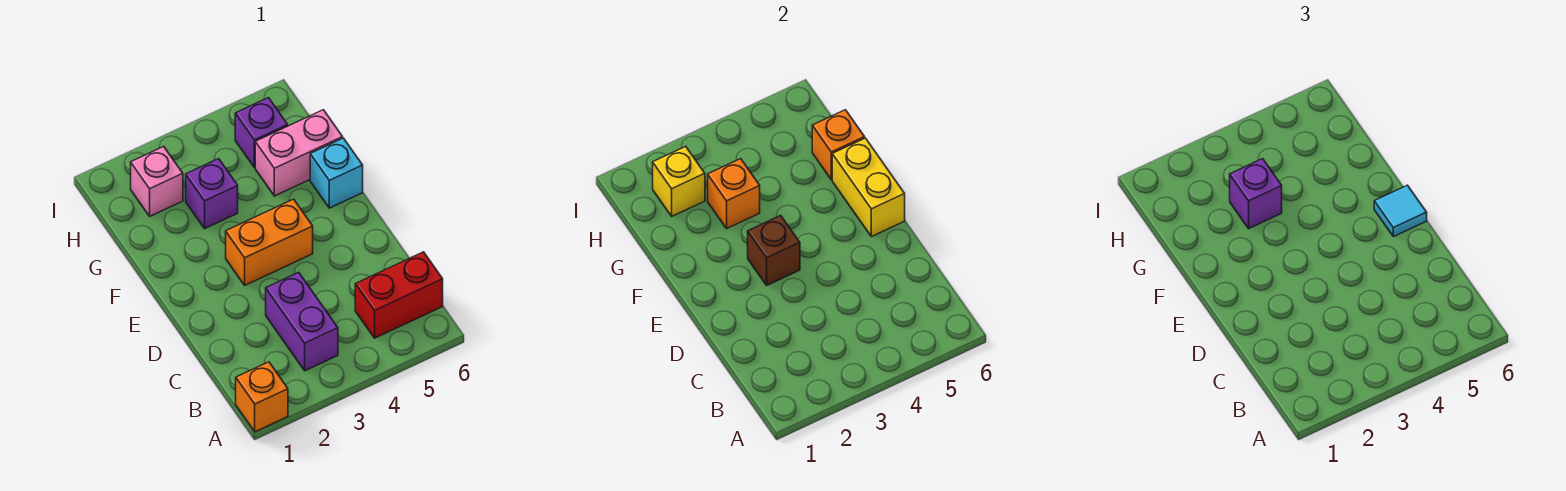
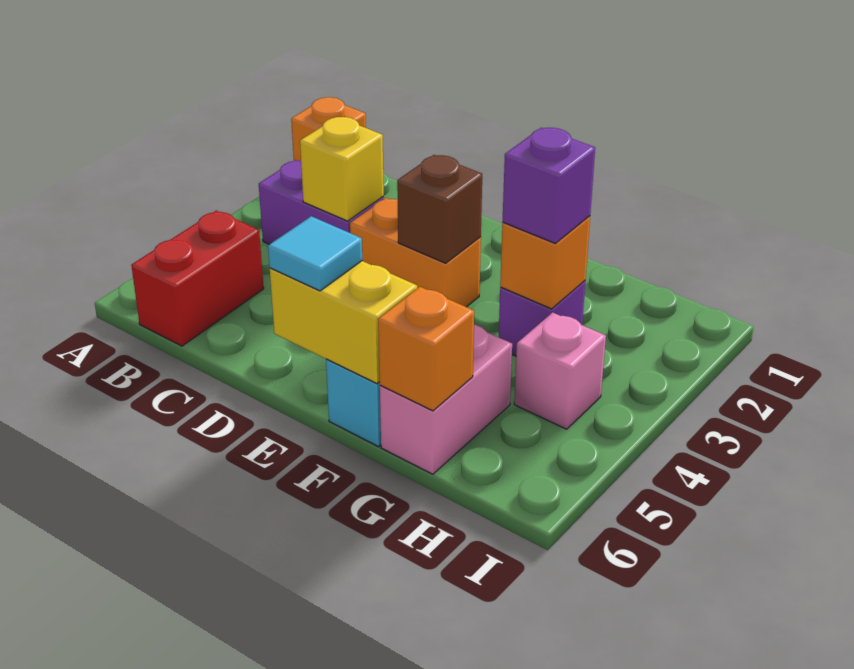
orange 1x2 brick [226,199,313,285] -> orange 1x2 brick turned to [350,198,481,307]
pink 1x1 brick [131,146,183,216] -> pink 1x1 brick moved to [514,312,606,429]
yellow 1x1 brick [653,146,705,216] -> yellow 1x1 brick moved to [300,117,384,221]
purple 1x1 brick [235,98,288,168] -> none

